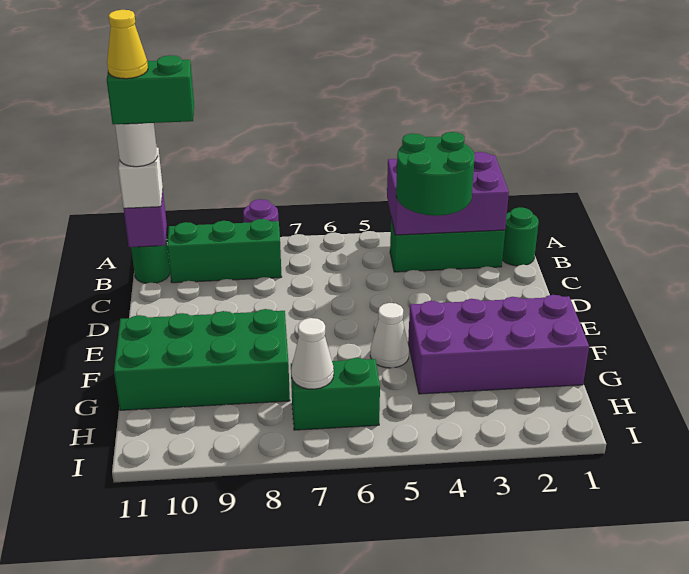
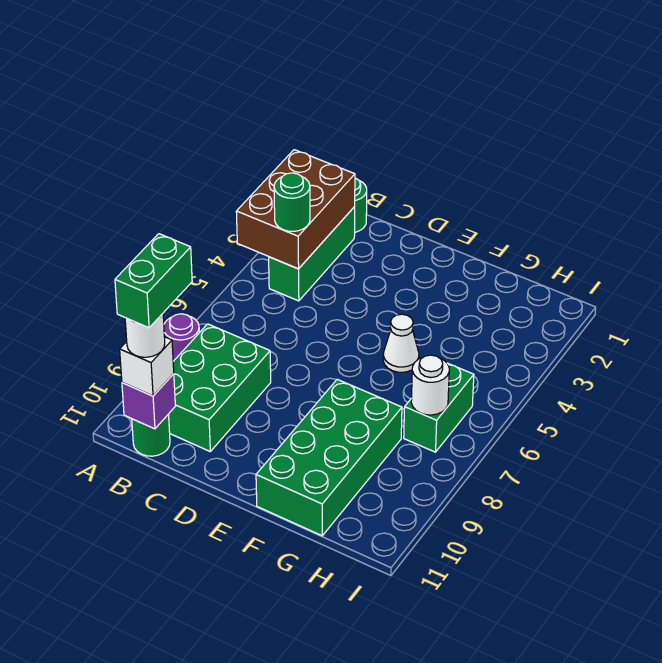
purple 2x3 brick [387,152,509,235] -> brown 2x3 brick [236,150,355,269]
green 2x2 round brick [396,132,475,216] -> green 1x1 round brick [274,173,310,231]
green 1x3 brick [167,219,282,283] -> green 2x3 brick [169,324,271,451]
yellow 1x1 cone [107,10,148,79] -> none
purple 2x4 brick [408,295,589,394] -> none
white 1x1 cone [291,318,334,389] -> white 1x1 round brick [411,355,449,415]

